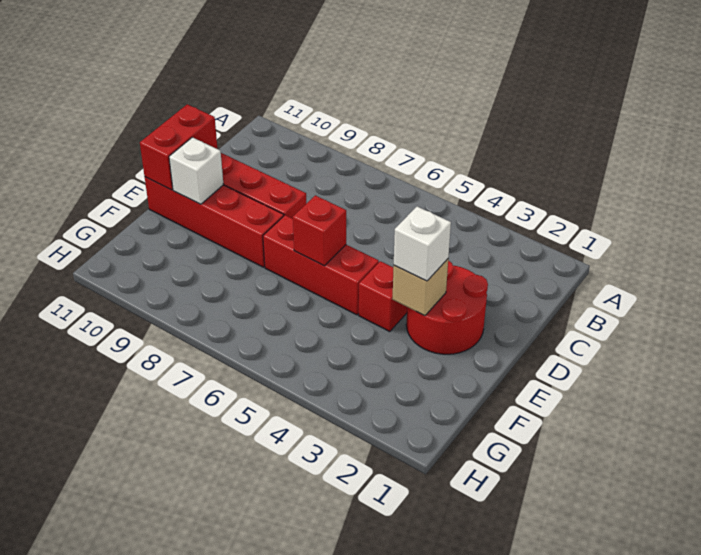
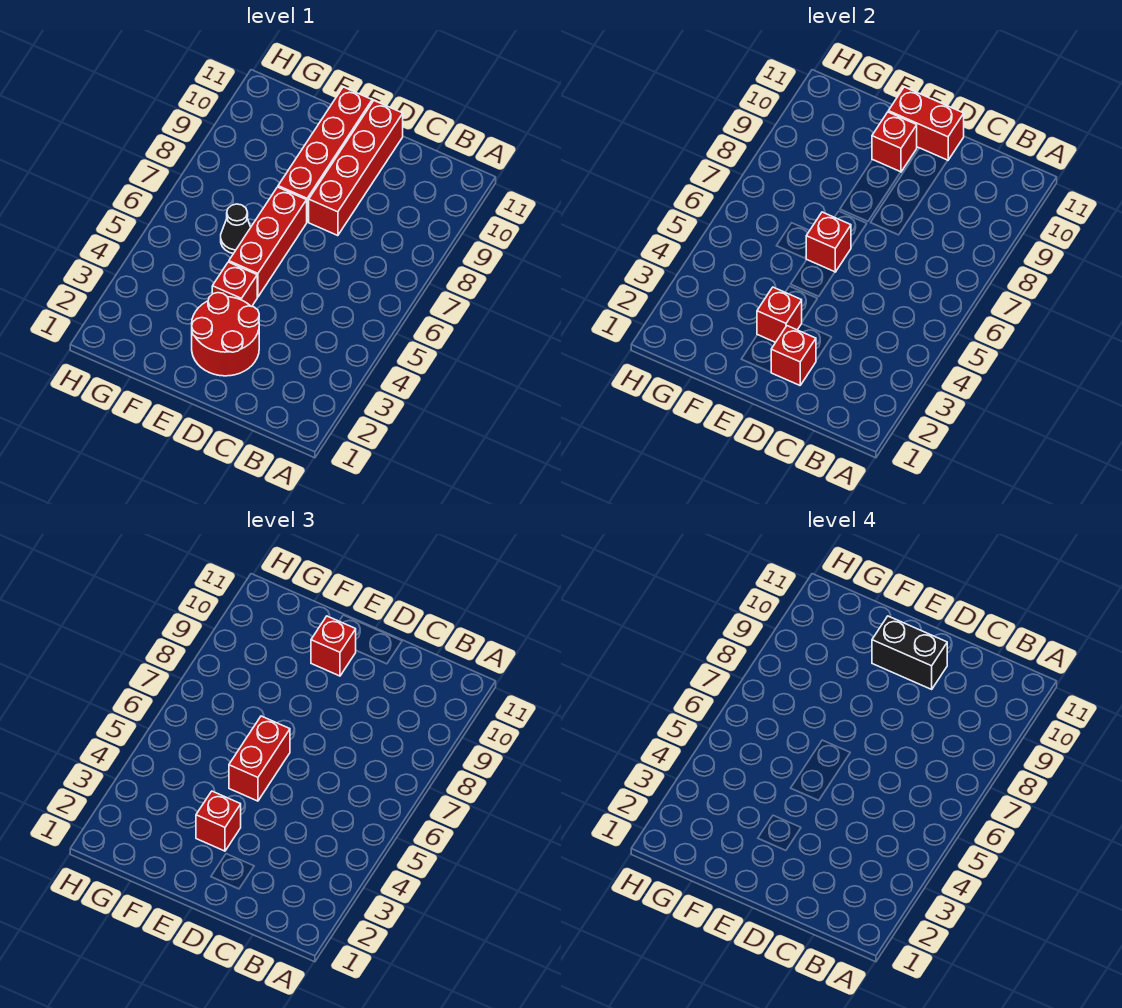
none -> red 1x1 brick [771,326,816,385]
none -> black 1x2 brick [872,616,947,689]
tan 1x1 brick [393,259,448,316] -> red 1x1 brick [757,287,802,342]
white 1x1 brick [394,207,451,281] -> red 1x1 brick [196,791,241,851]
none -> red 1x2 brick [229,716,290,801]
white 1x1 brick [169,137,223,204] -> red 1x1 brick [872,112,917,172]
none -> red 1x1 brick [311,616,356,676]
none -> black 1x1 cone [221,204,251,254]

